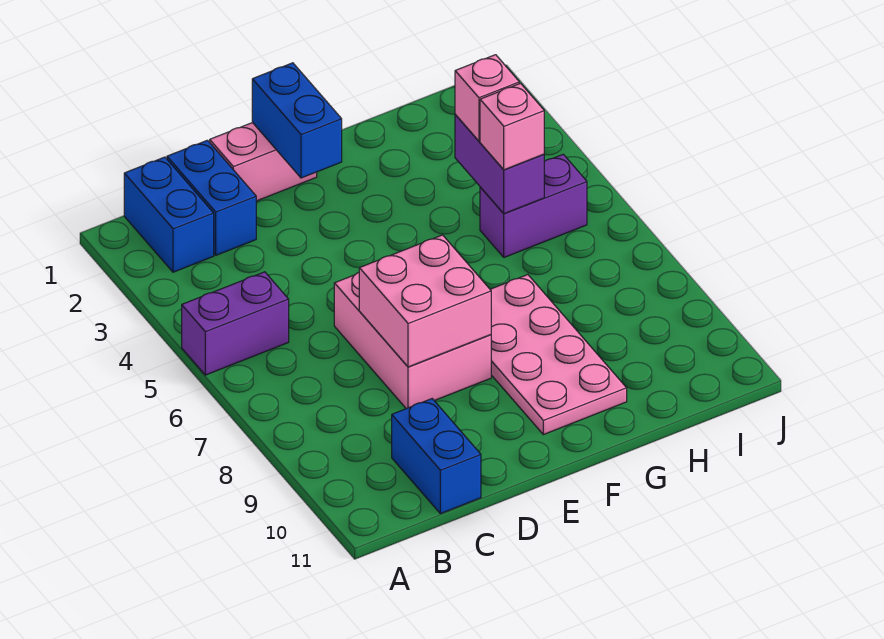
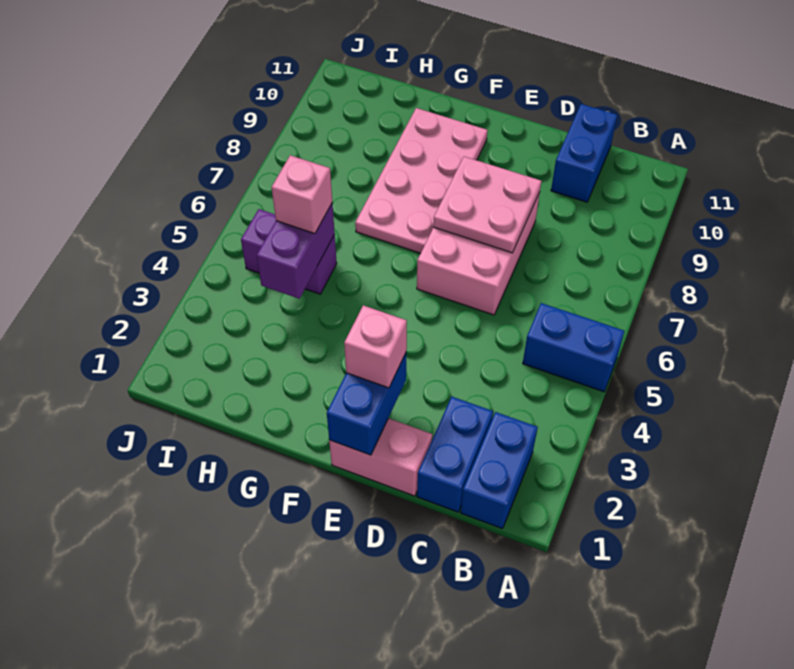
purple 1x2 brick [182,272,289,375] -> blue 1x2 brick [523,303,624,392]
pink 2x2 brick [359,235,491,367] -> pink 2x2 plate [433,157,541,253]
pink 1x1 brick [455,55,519,141] -> pink 1x1 brick moved to [344,305,407,388]

